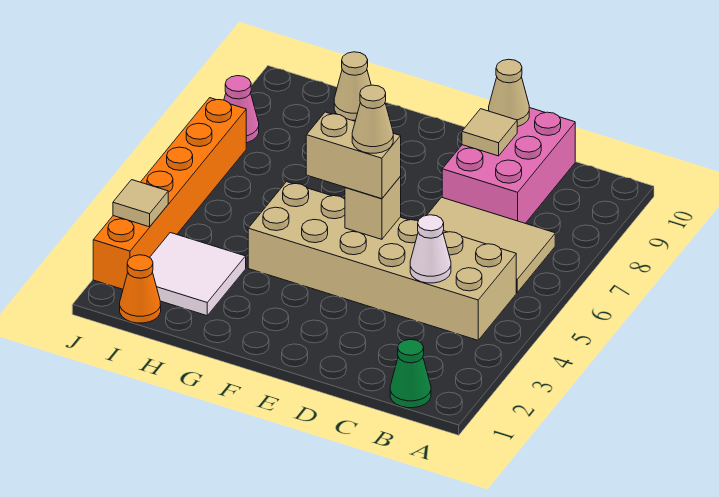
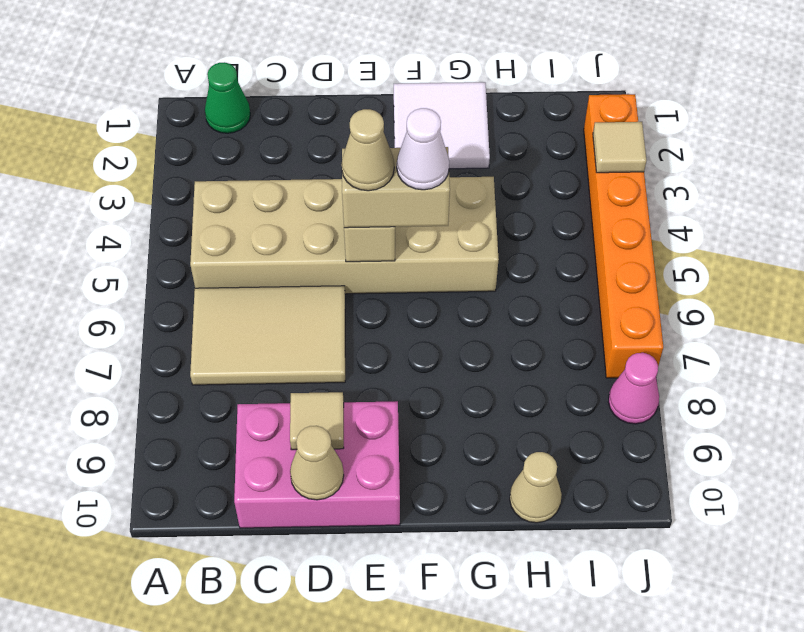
white 1x1 cone [410,215,451,283] -> white 1x1 cone moved to [397,108,449,190]
pink 2x3 brick [442,108,575,223] -> pink 2x3 brick turned to [234,401,400,528]
white 2x2 tile [150,233,246,316] -> white 2x2 tile moved to [394,82,490,169]
orange 1x1 cone [120,255,161,323] -> none

